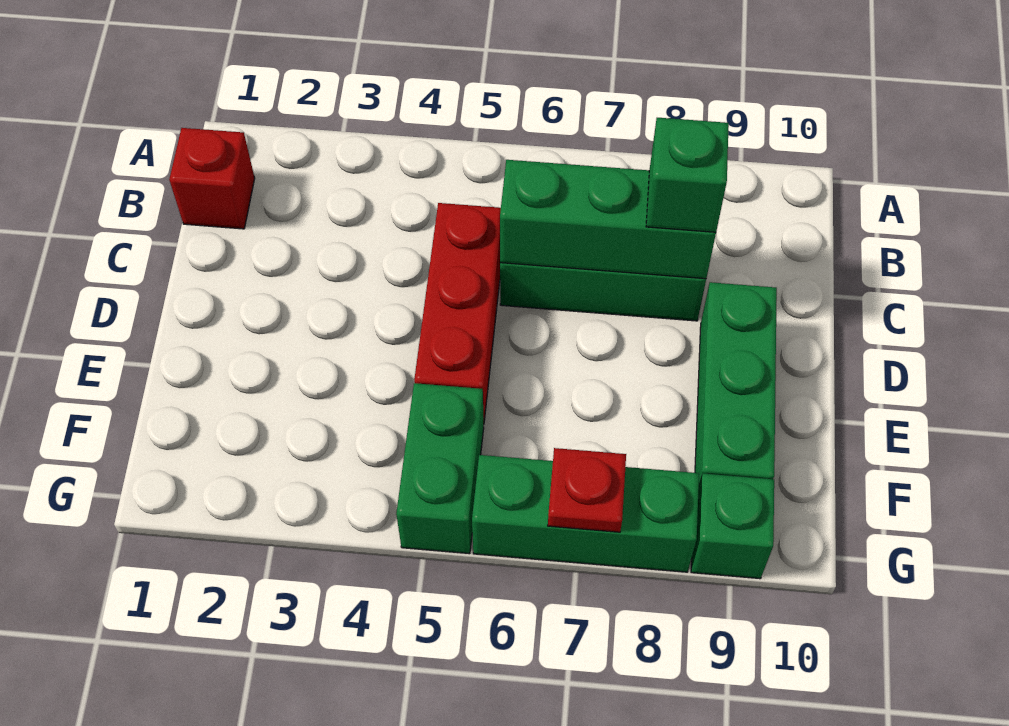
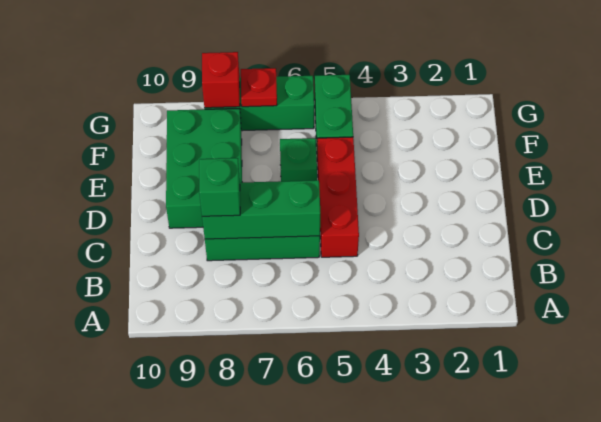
red 1x1 brick [169,128,255,229] -> red 1x1 brick moved to [202,52,240,108]
green 1x3 brick [695,282,777,486] -> green 2x3 brick [166,109,242,228]
green 1x1 brick [691,473,774,579] -> green 1x1 brick moved to [280,138,317,181]

